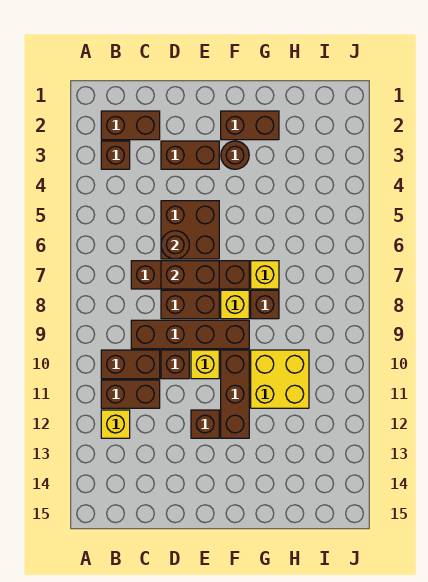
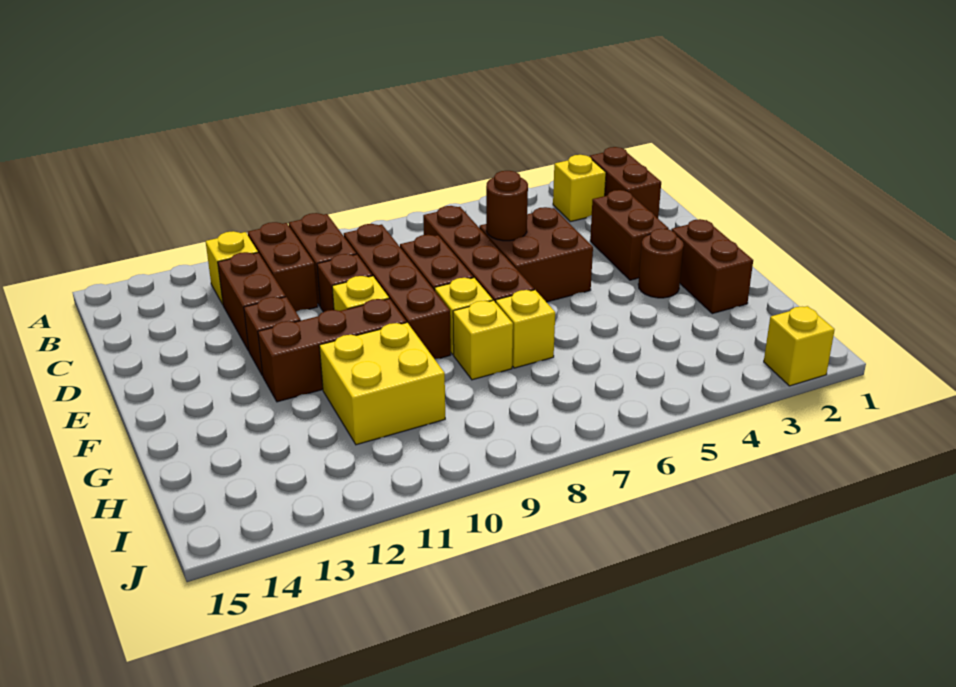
brown 1x1 brick [101,141,130,169] -> yellow 1x1 brick [553,155,606,222]
brown 1x2 brick [161,261,219,289] -> brown 1x2 brick moved to [218,252,286,351]
brown 1x1 brick [251,290,279,319] -> yellow 1x1 brick [453,301,513,380]
none -> yellow 1x1 brick [764,306,835,386]

